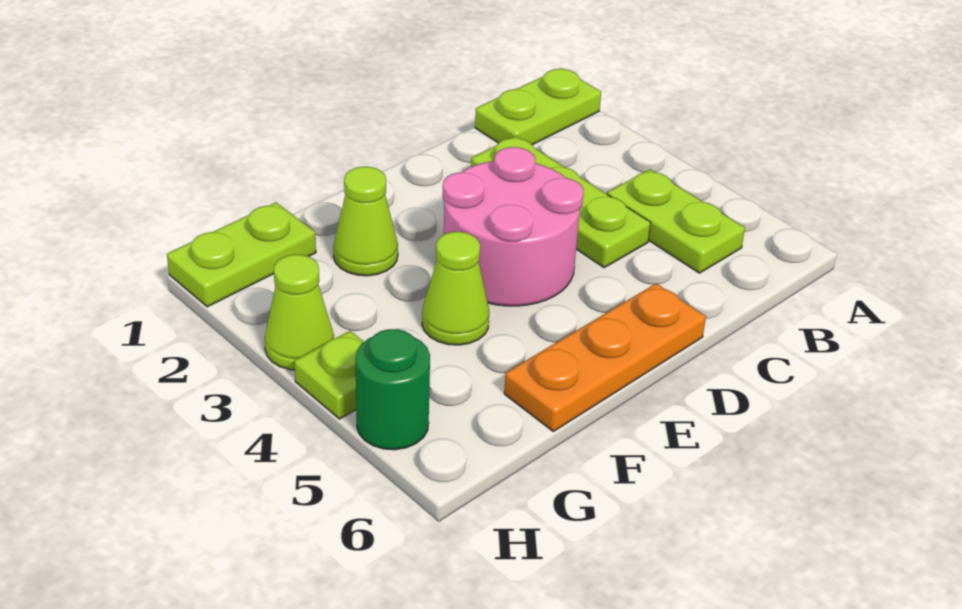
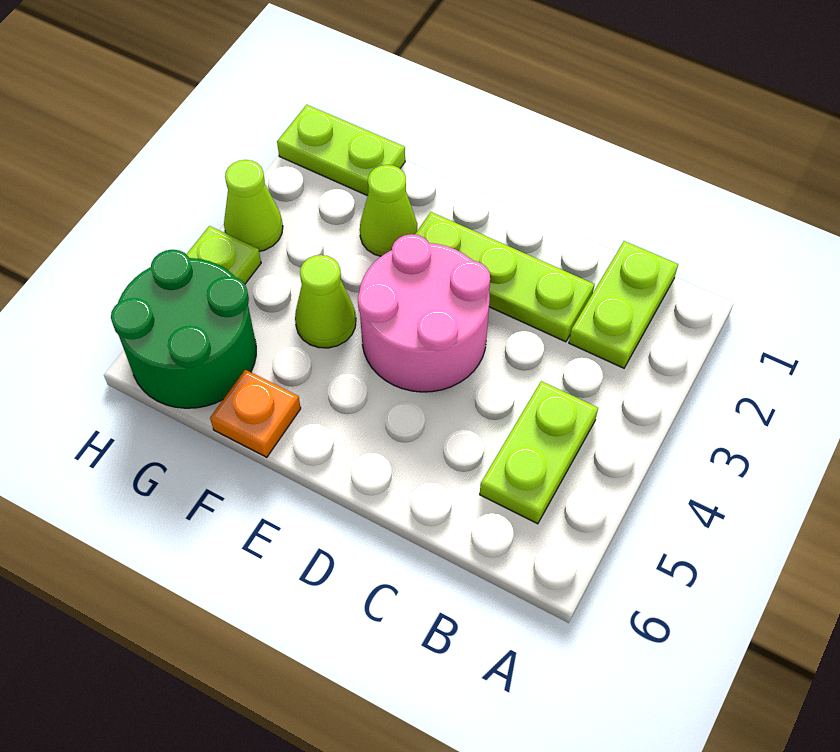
lime 1x2 plate [475,68,601,145] -> lime 1x2 plate turned to [569,241,678,368]
lime 1x3 plate [471,136,651,268] -> lime 1x3 plate turned to [415,212,595,342]
orange 1x3 plate [504,283,706,431] -> orange 1x1 plate [210,370,301,457]
green 1x1 round brick [356,329,430,450] -> green 2x2 round brick [111,250,256,408]

